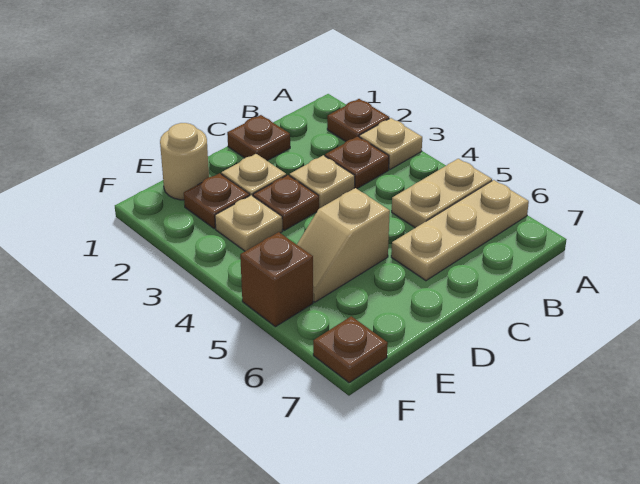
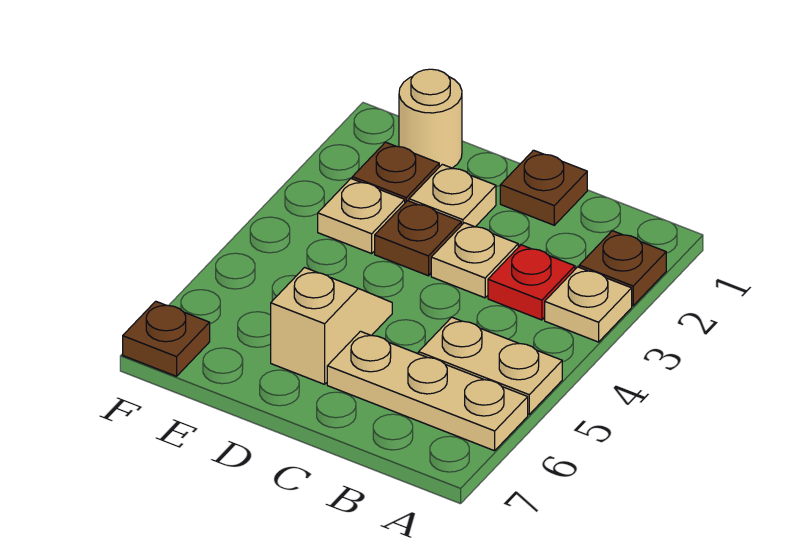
brown 1x1 plate [325,136,389,189] -> red 1x1 plate [488,245,575,320]
tan 1x2 slope [297,188,390,302] -> tan 1x2 slope turned to [271,268,392,384]
brown 1x1 brick [240,232,313,327] -> none

